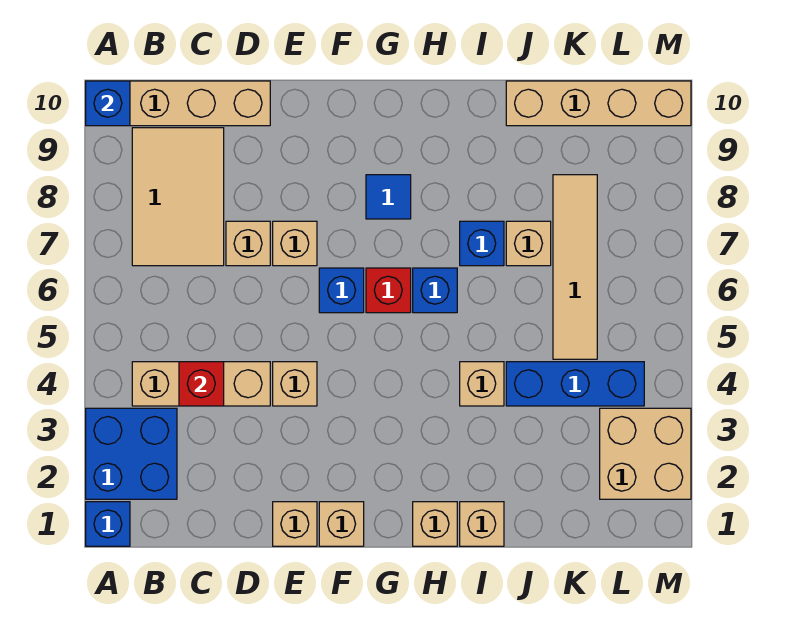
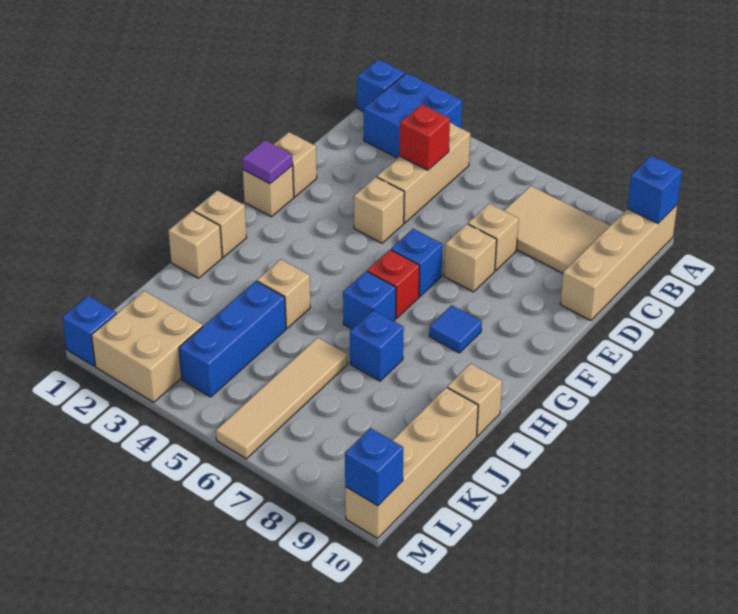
none -> purple 1x1 tile [242,140,293,184]
tan 1x1 brick [506,221,551,266] -> tan 1x1 brick moved to [447,364,502,436]
tan 1x4 tile [553,175,597,359] -> tan 1x4 tile turned to [216,337,347,459]
none -> blue 1x1 brick [62,296,116,366]
none -> blue 1x1 brick [345,428,403,506]

